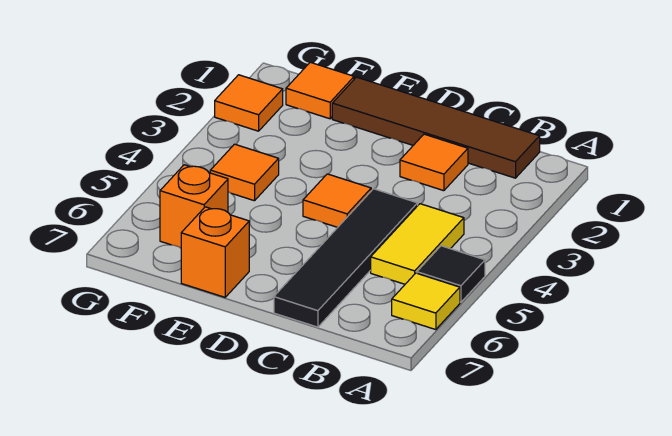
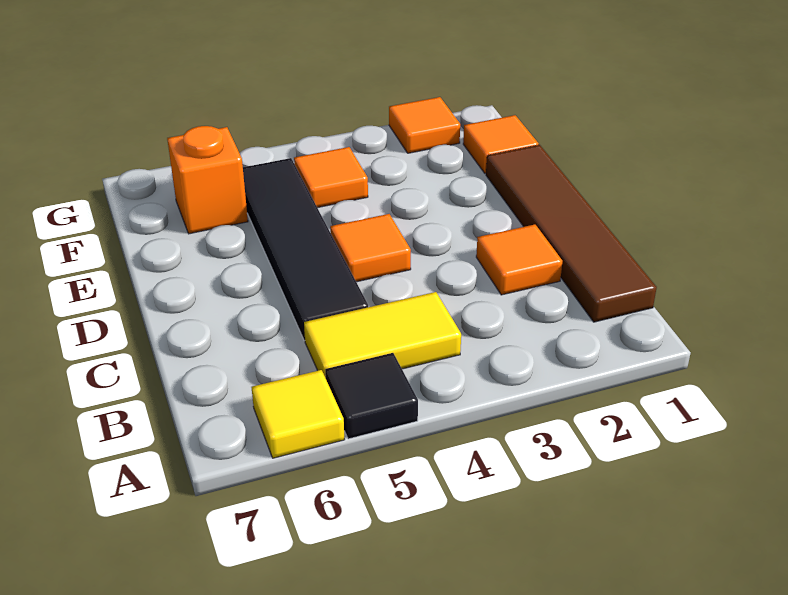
black 1x4 tile [274,189,418,327] -> black 1x4 tile turned to [243,158,368,341]
orange 1x1 brick [181,207,249,297] -> none

